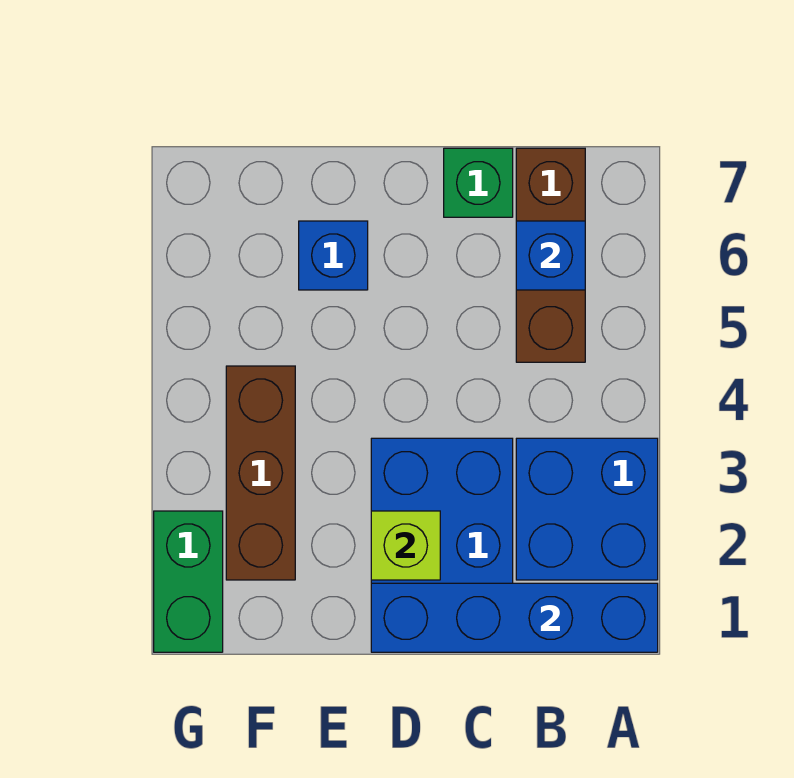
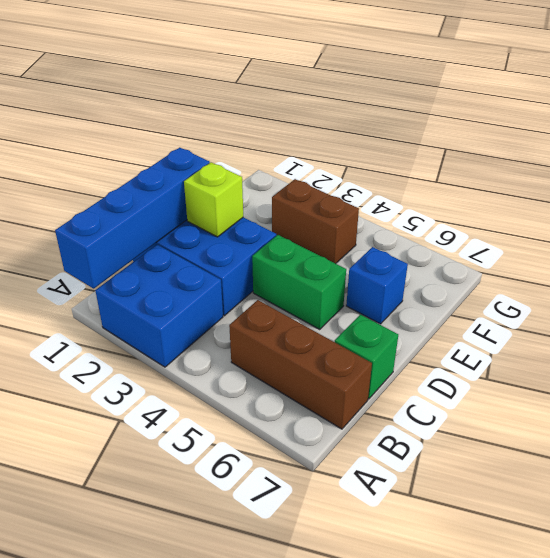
blue 1x1 brick [516,221,585,290] -> none
brown 1x3 brick [226,366,295,580] -> brown 1x2 brick [272,179,359,264]
green 1x2 brick [154,511,223,652] -> green 1x2 brick moved to [252,235,346,329]

